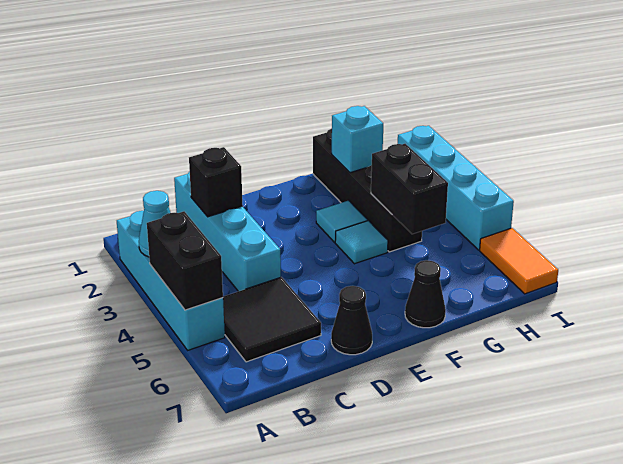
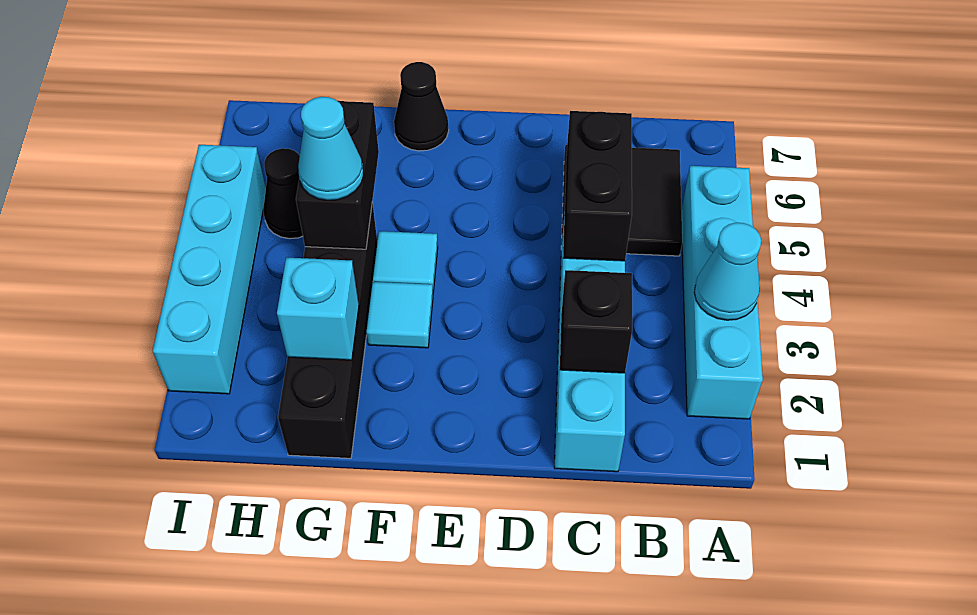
black 1x2 brick [147,211,223,310] -> black 1x2 brick moved to [563,111,632,261]
black 1x1 cone [331,286,372,355] -> black 1x1 cone moved to [264,148,303,239]
none -> cyan 1x1 cone [298,97,363,200]
orange 1x2 tile [480,228,558,294] -> none

